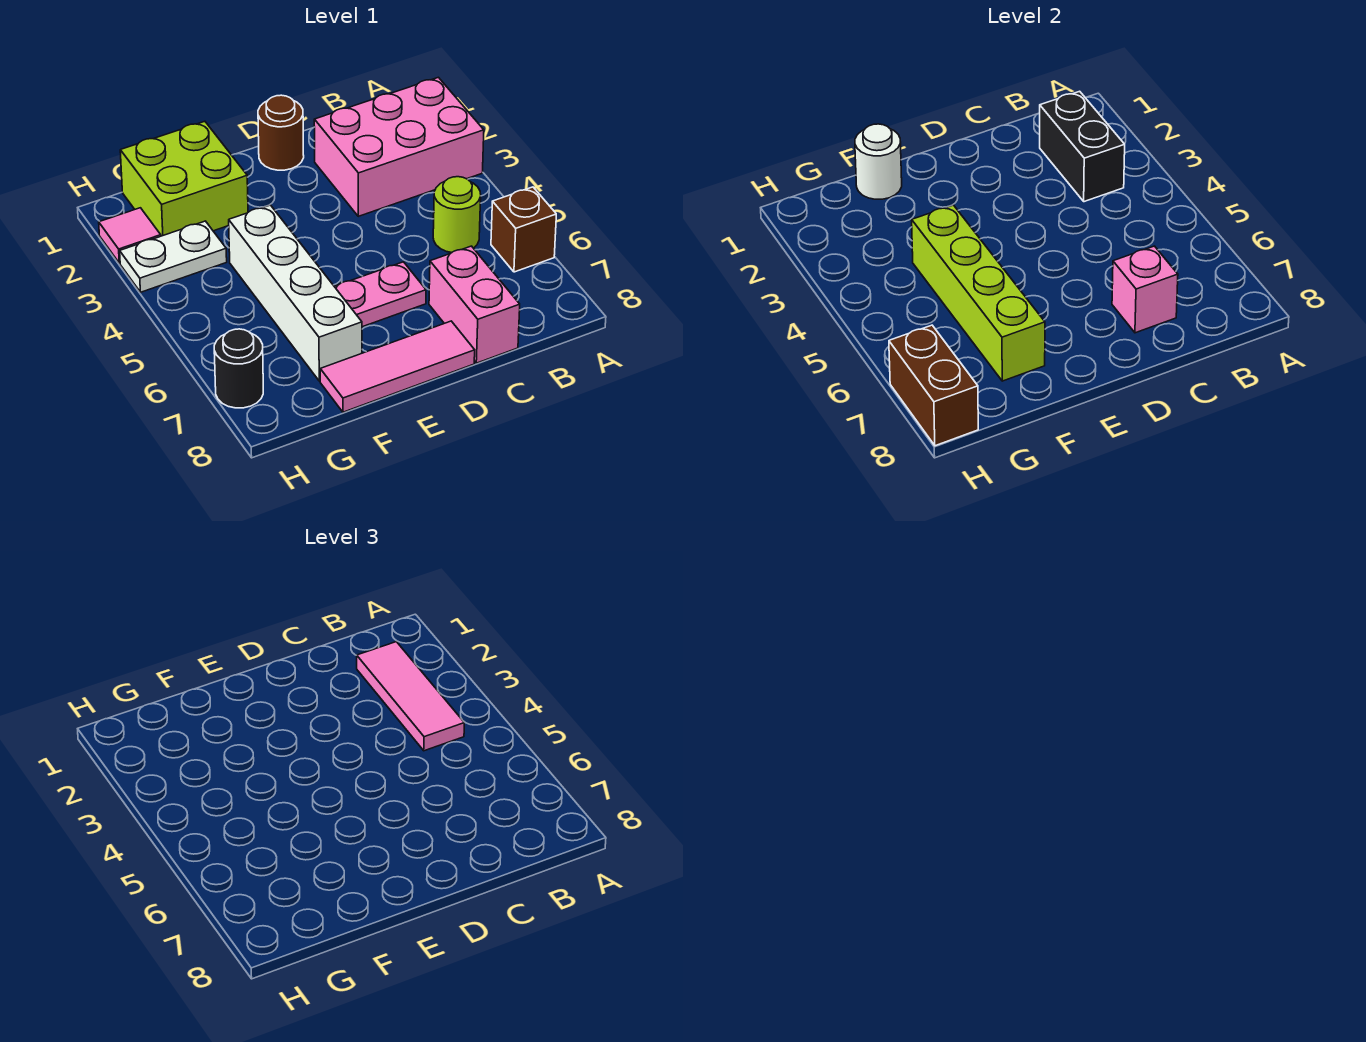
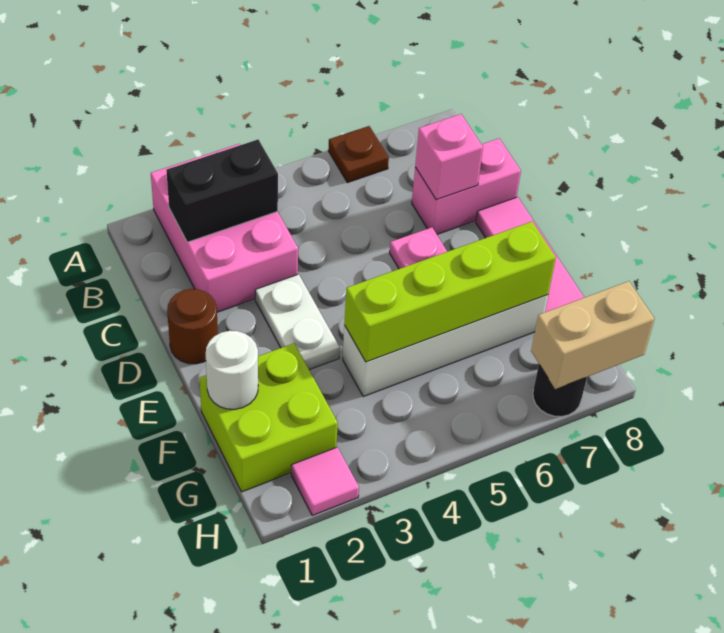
brown 1x1 brick [491,187,556,272] -> brown 1x1 plate [328,126,389,183]
pink 1x3 tile [357,642,464,751] -> none
lime 1x1 round brick [433,177,481,253] -> none
white 1x2 plate [120,221,227,292] -> white 1x2 plate moved to [255,274,340,370]
brown 1x2 brick [889,325,978,446] -> tan 1x2 brick [531,281,654,389]

